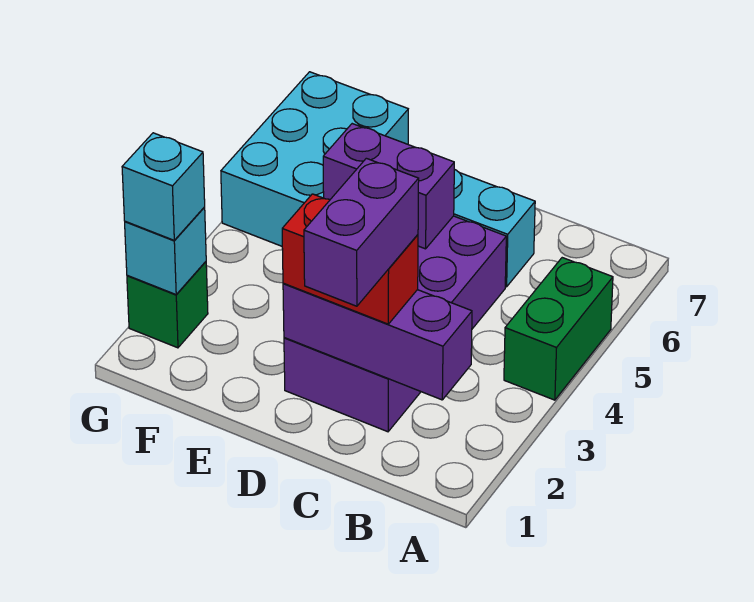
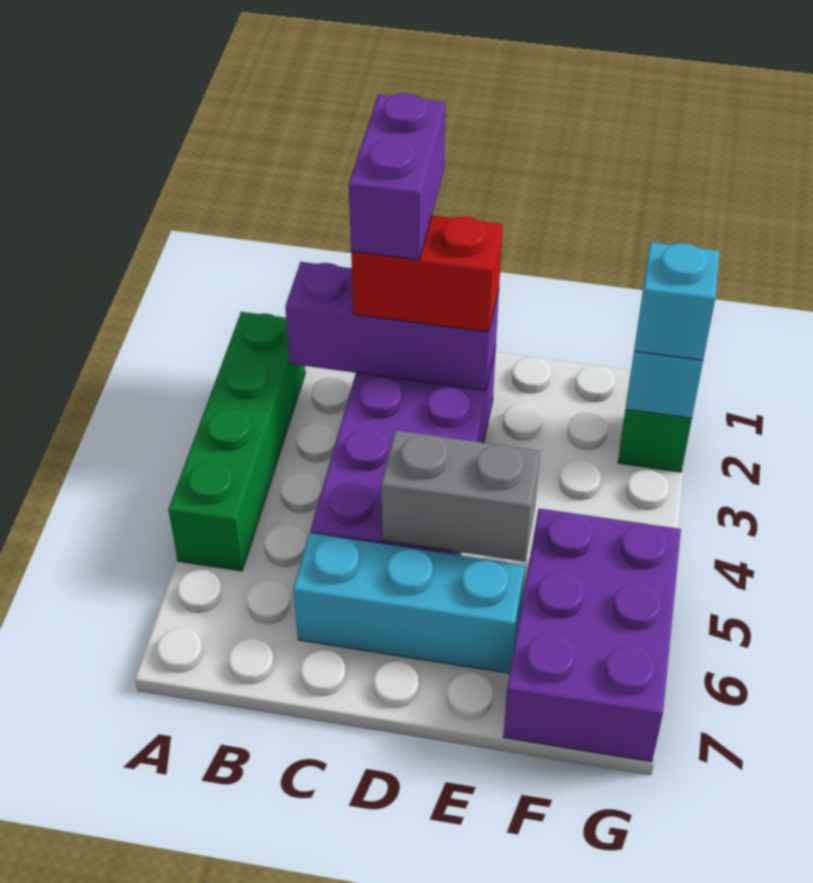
green 1x2 brick [504,258,613,400] -> green 1x4 brick [168,312,305,571]
purple 1x2 brick [323,124,454,249] -> grey 1x2 brick [381,430,540,562]
cyan 2x3 brick [221,72,408,246] -> purple 2x3 brick [503,508,681,762]

